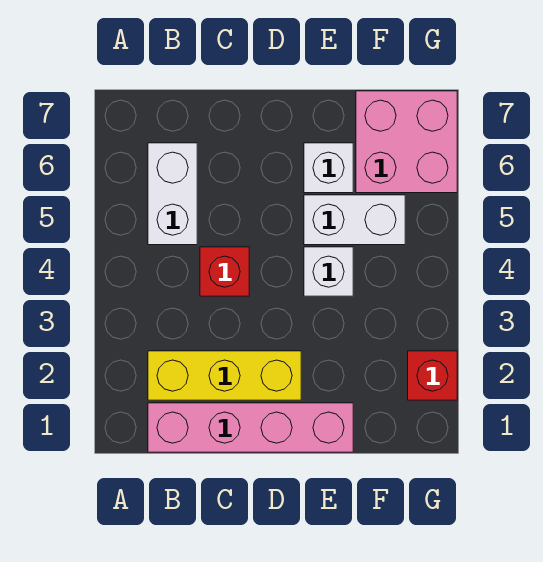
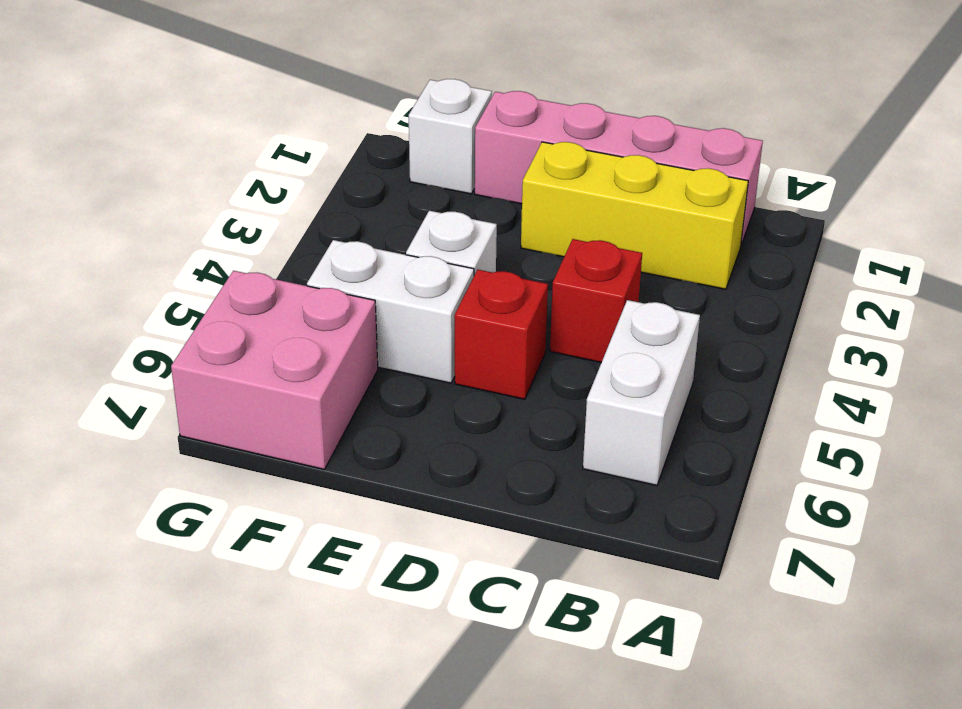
white 1x1 brick [304,143,353,193] -> white 1x1 brick moved to [409,79,492,194]
red 1x1 brick [408,351,457,400] -> red 1x1 brick moved to [455,270,548,399]

